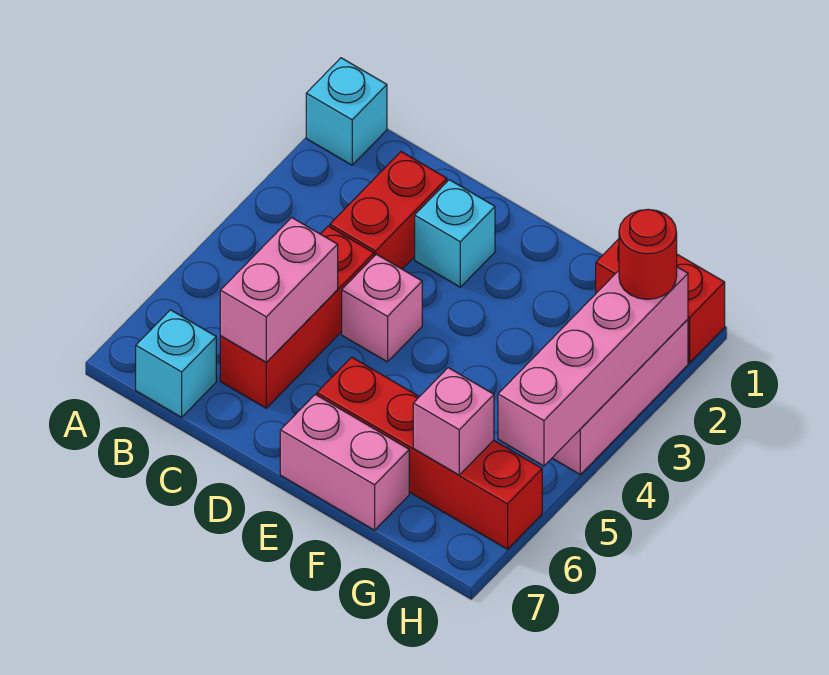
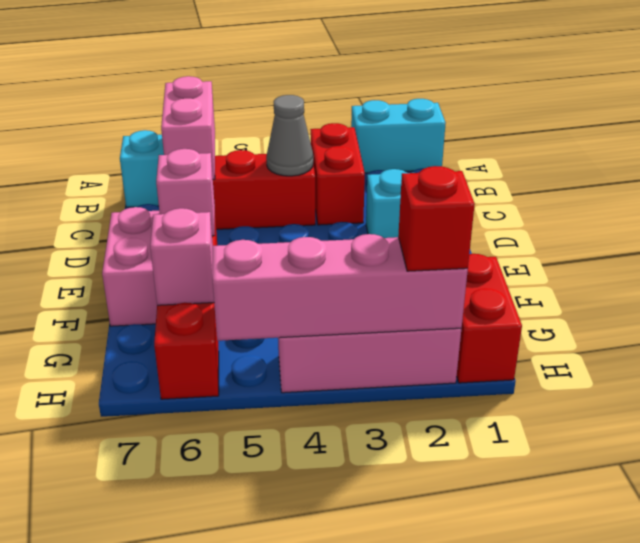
cyan 1x1 brick [306,58,387,165] -> cyan 1x2 brick [351,99,446,173]
red 1x2 brick [330,152,447,269] -> red 1x2 brick turned to [311,123,365,225]
none -> grey 1x1 cone [266,95,313,176]
pink 1x2 brick [220,217,338,362] -> pink 1x2 brick turned to [161,76,215,179]
pink 1x1 brick [342,254,422,362] -> pink 1x1 brick moved to [156,149,215,236]
red 1x1 round brick [619,209,677,299] -> red 1x1 brick [398,166,475,271]

